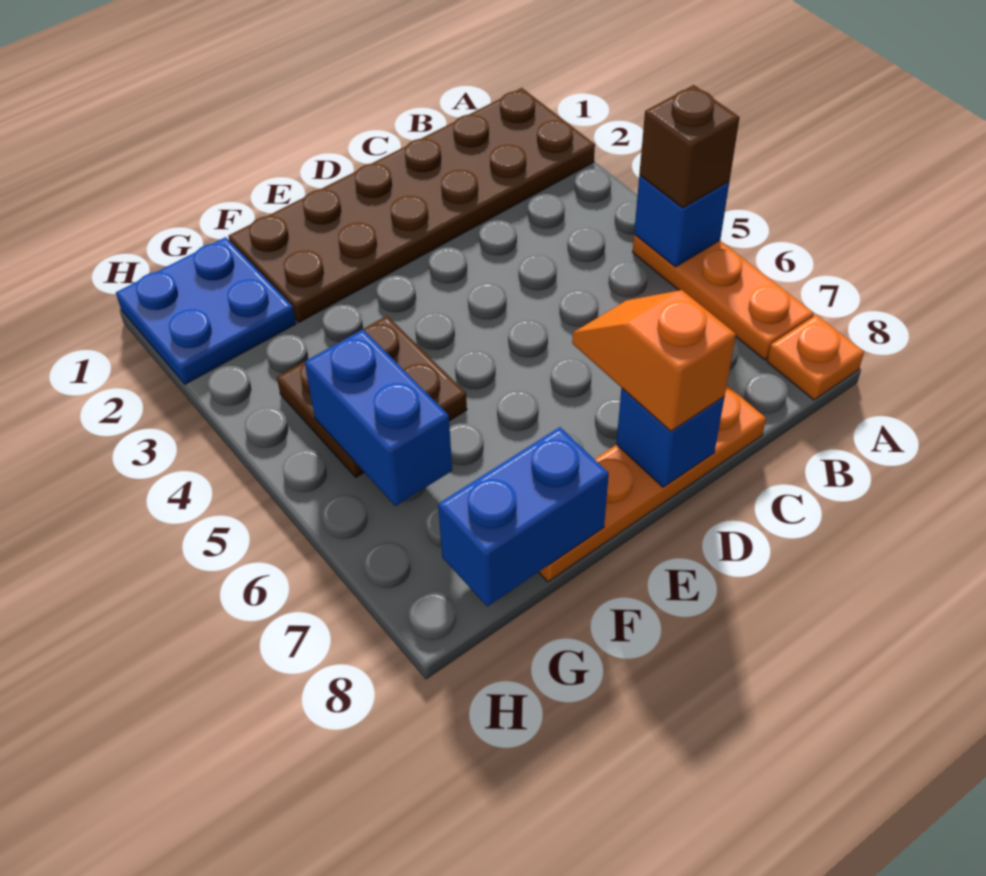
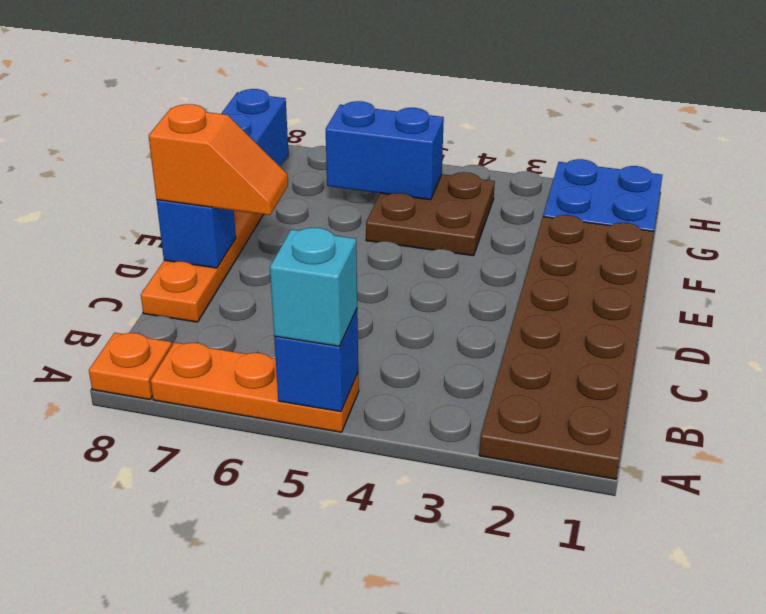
brown 1x1 brick [639,85,740,208] -> cyan 1x1 brick [270,228,357,346]

